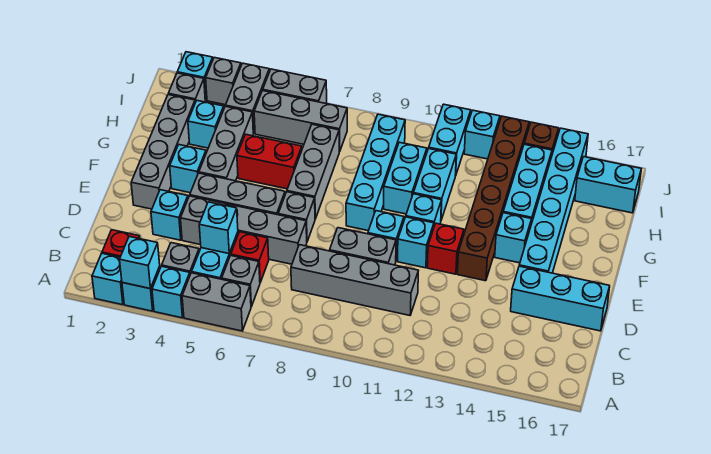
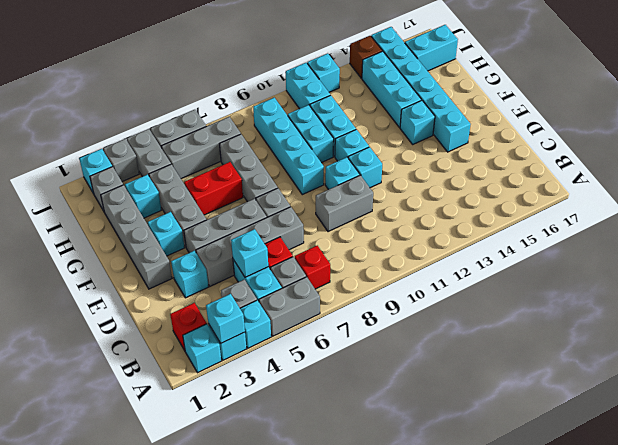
grey 1x4 brick [291,245,418,315] -> none
cyan 1x3 brick [511,266,610,331] -> none
red 1x1 brick [427,223,464,274] -> red 1x1 brick moved to [295,246,330,289]
brown 1x6 brick [457,116,529,281] -> none

